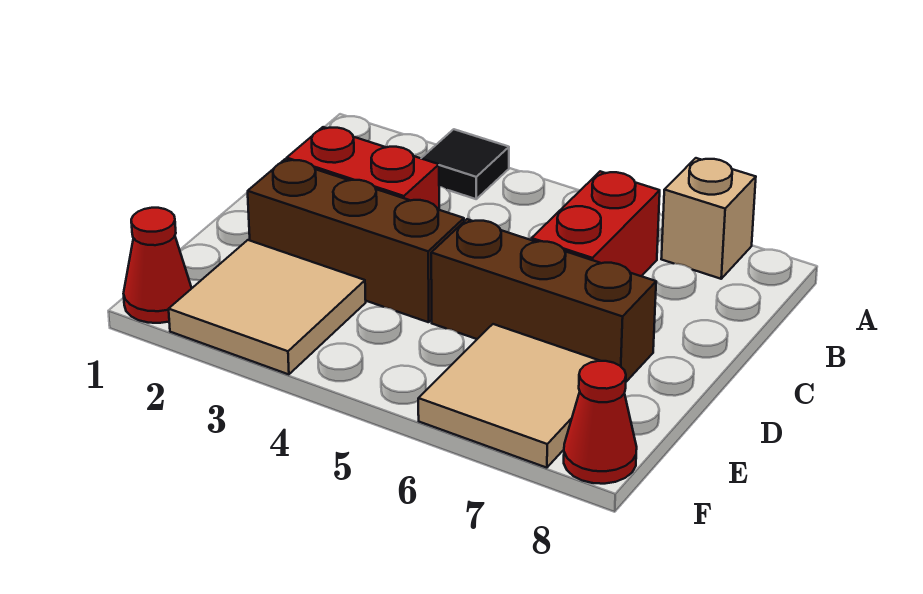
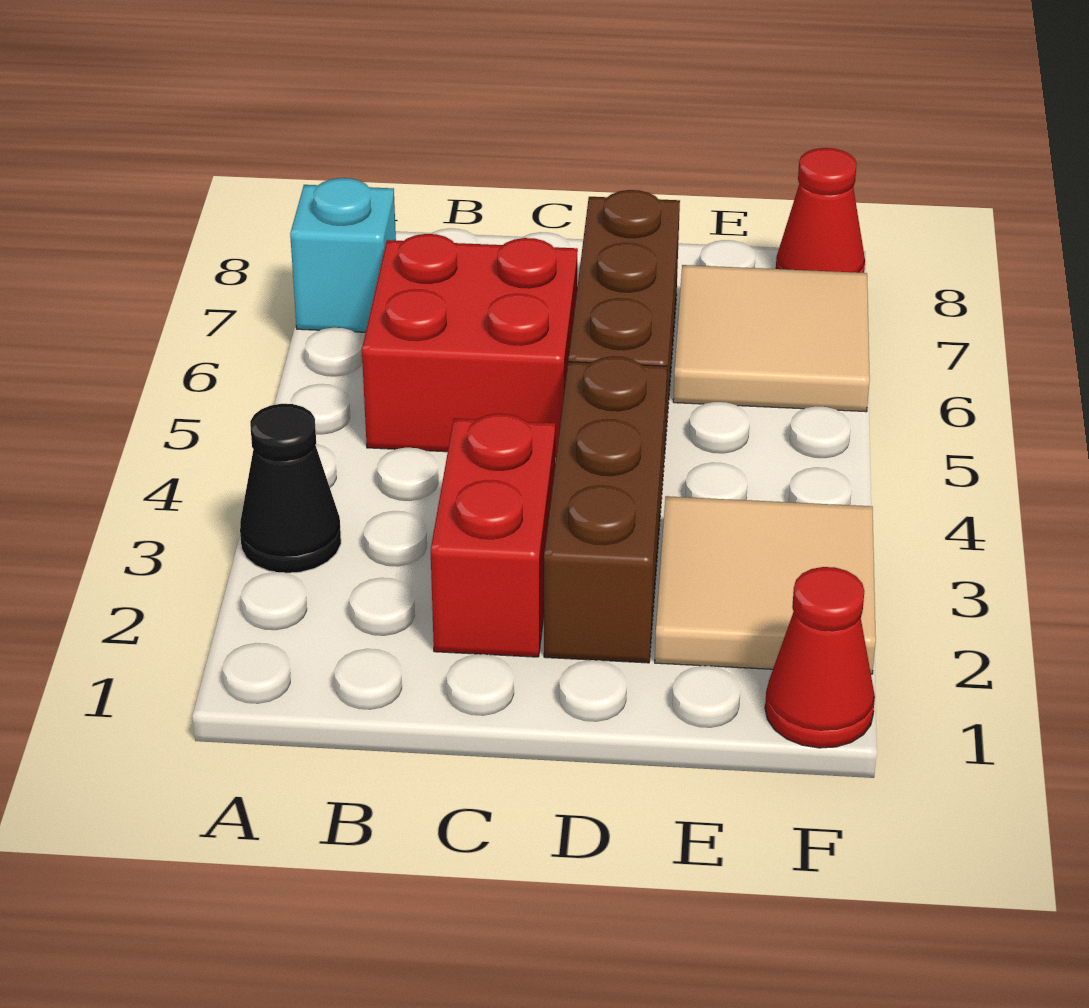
black 1x1 tile [421,129,509,199] -> black 1x1 cone [240,404,341,573]
tan 1x1 brick [661,158,756,279] -> cyan 1x1 brick [290,178,396,332]
red 1x2 brick [532,171,660,276] -> red 2x2 brick [362,234,578,457]

